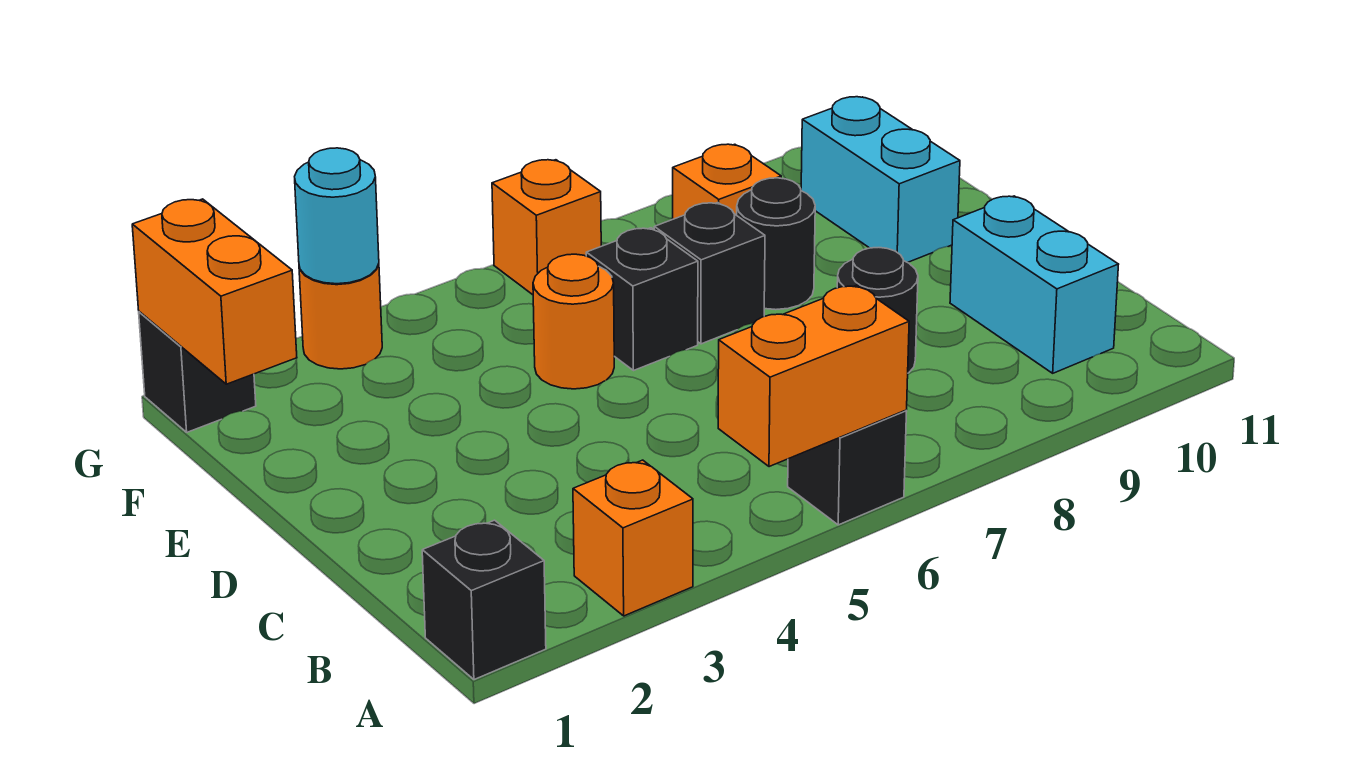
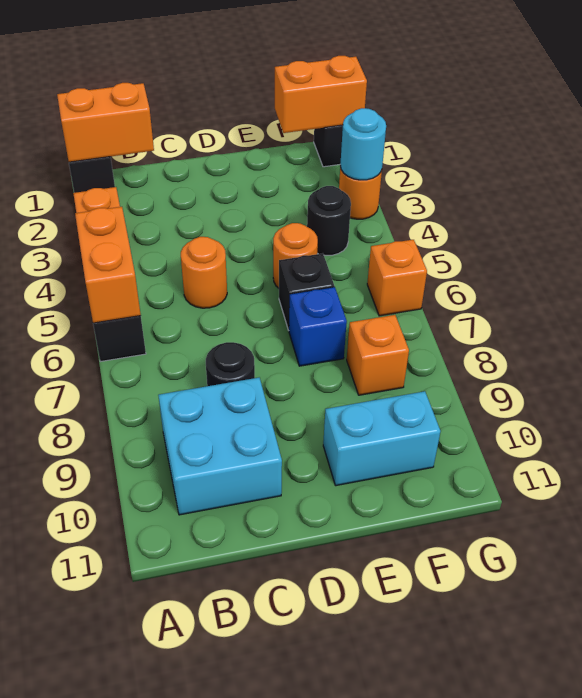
none -> orange 1x2 brick [57,83,154,162]
cyan 1x2 brick [950,196,1119,373] -> cyan 2x2 brick [158,378,282,515]
none -> orange 1x1 round brick [181,237,227,308]
black 1x1 brick [654,203,765,344] -> blue 1x1 brick [289,287,347,366]
black 1x1 round brick [737,178,815,310] -> black 1x1 round brick moved to [307,186,351,255]

